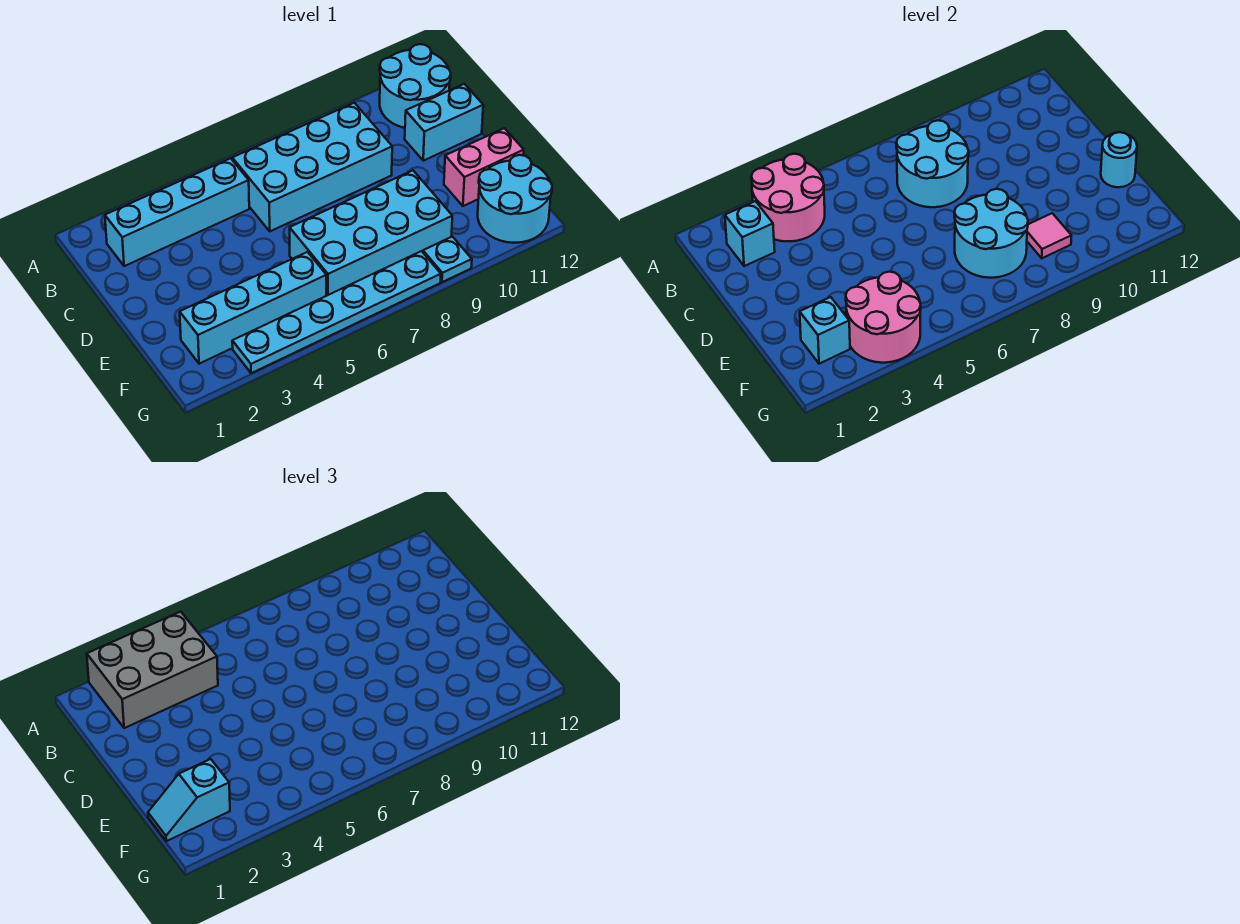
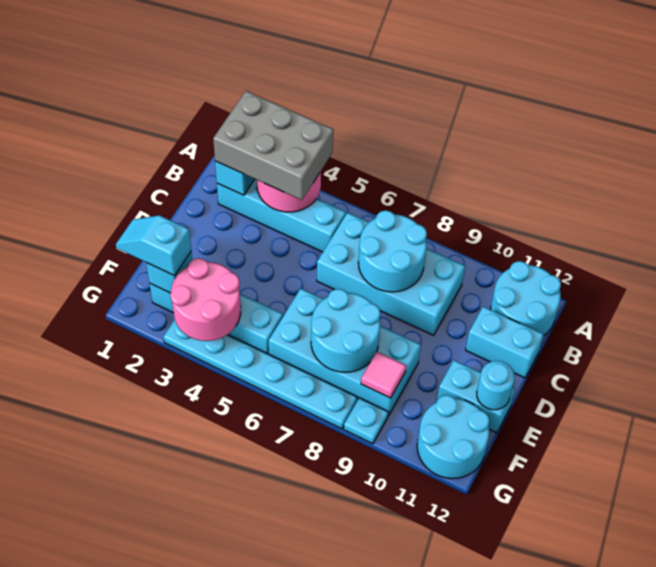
pink 1x2 brick [444,128,524,206] -> cyan 1x2 brick [437,360,515,433]

